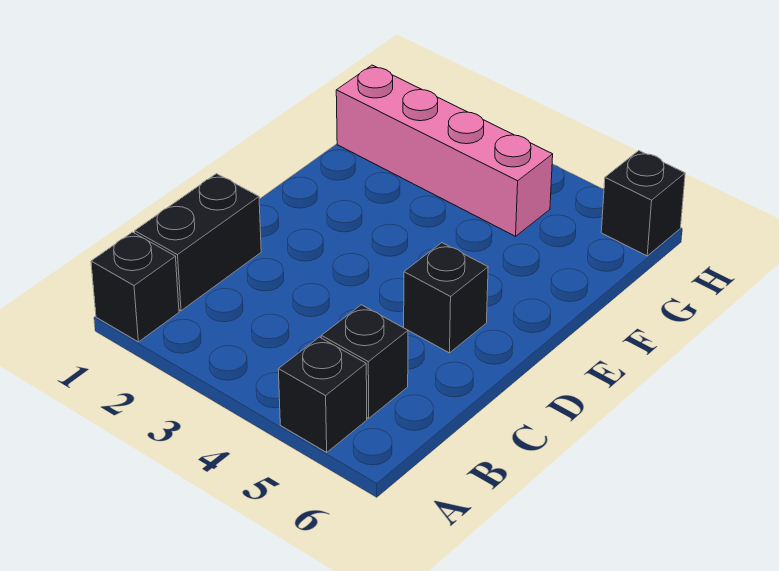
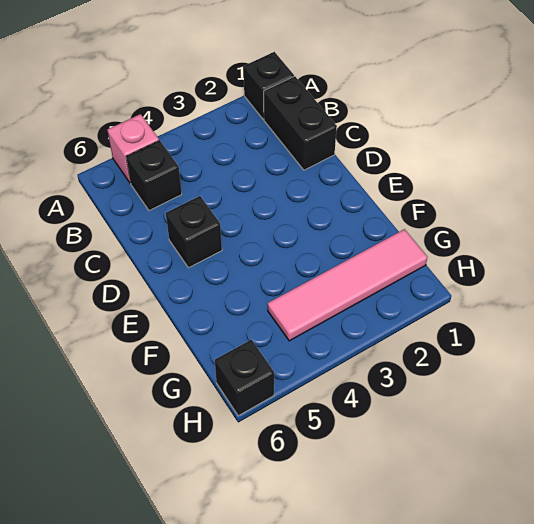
black 1x1 brick [278,337,367,452] -> pink 1x1 brick [107,114,159,183]
pink 1x4 brick [336,65,553,236] -> pink 1x4 tile [268,229,427,341]

